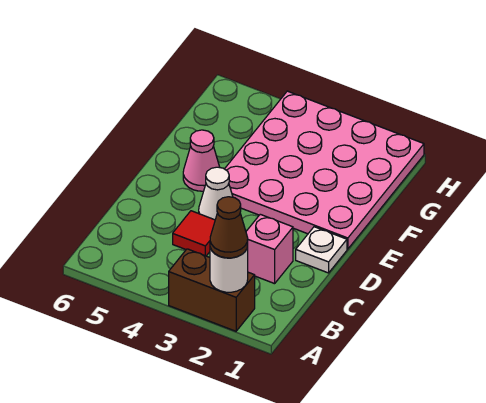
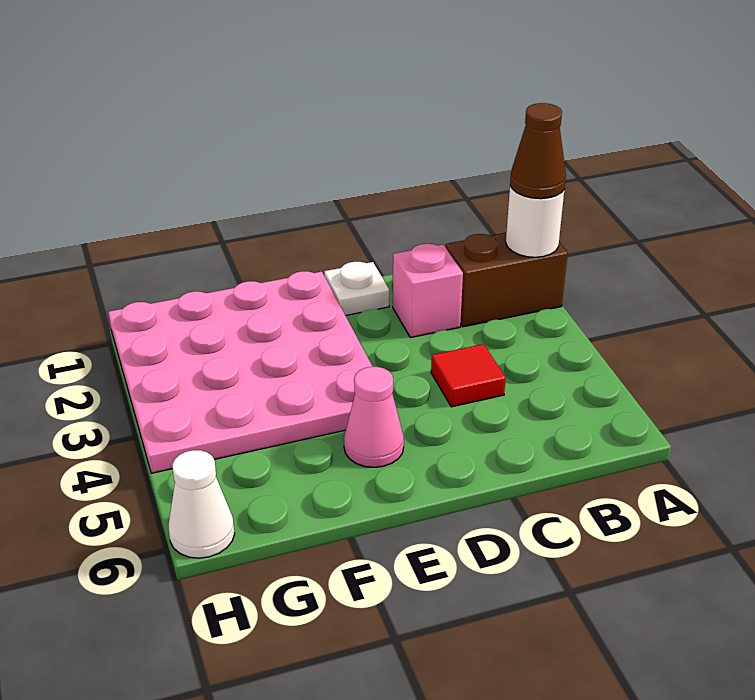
brown 1x2 brick [169,249,255,331] -> brown 1x2 brick turned to [446,233,568,327]
white 1x1 cone [199,167,233,220] -> white 1x1 cone moved to [169,450,235,558]

